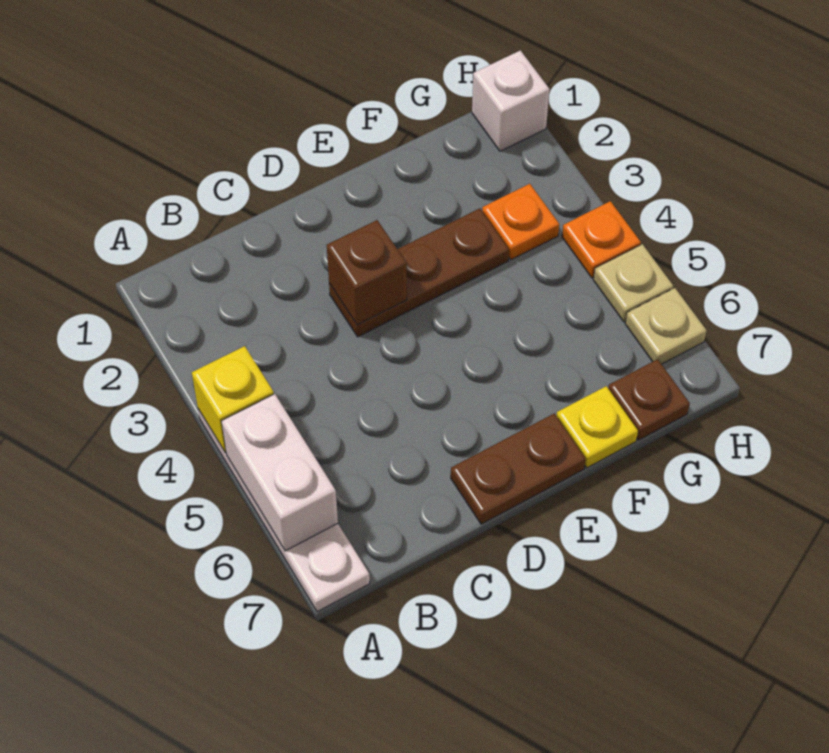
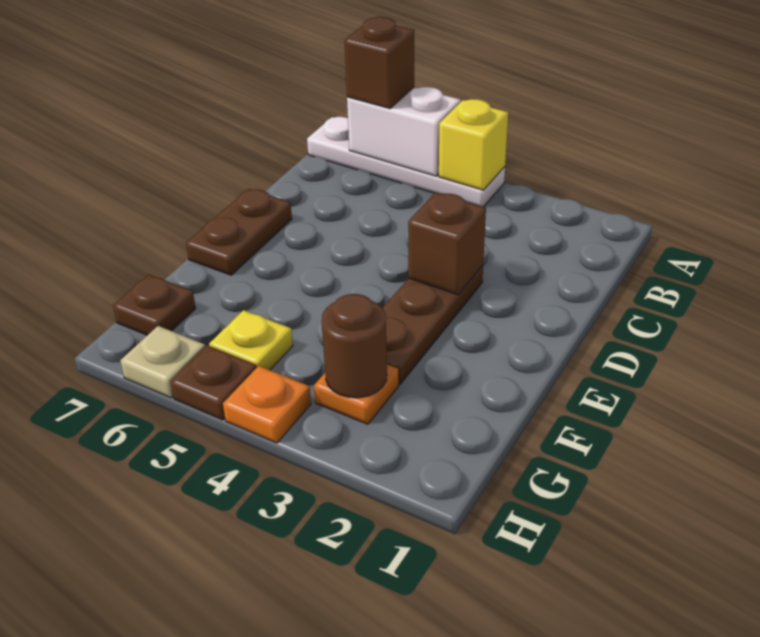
none -> brown 1x1 brick [345,17,414,109]
yellow 1x1 plate [557,386,638,468] -> yellow 1x1 plate moved to [209,310,293,370]
none -> brown 1x1 round brick [322,294,387,398]
white 1x1 brick [472,50,550,151] -> none
tan 1x1 plate [593,244,673,322] -> brown 1x1 plate [170,345,256,420]

